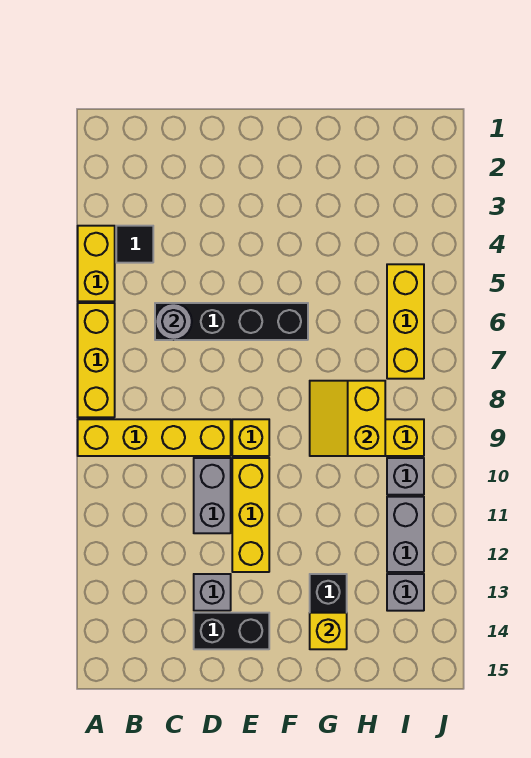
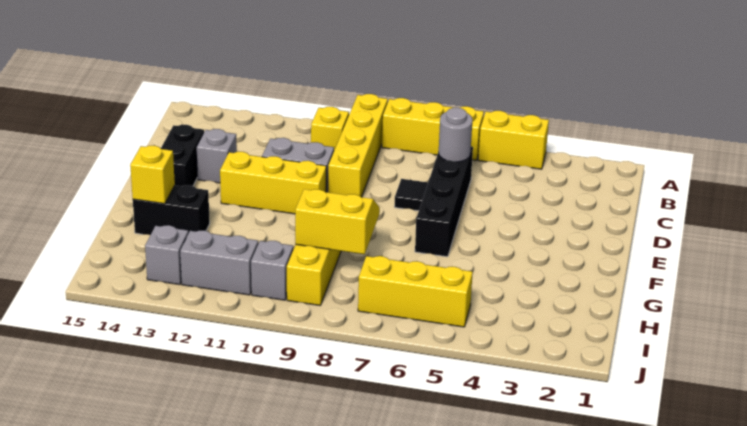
black 1x1 tile [116,226,153,263] -> black 1x1 tile moved to [395,179,428,211]
yellow 1x1 brick [232,419,269,456] -> yellow 1x1 brick moved to [311,107,349,150]

